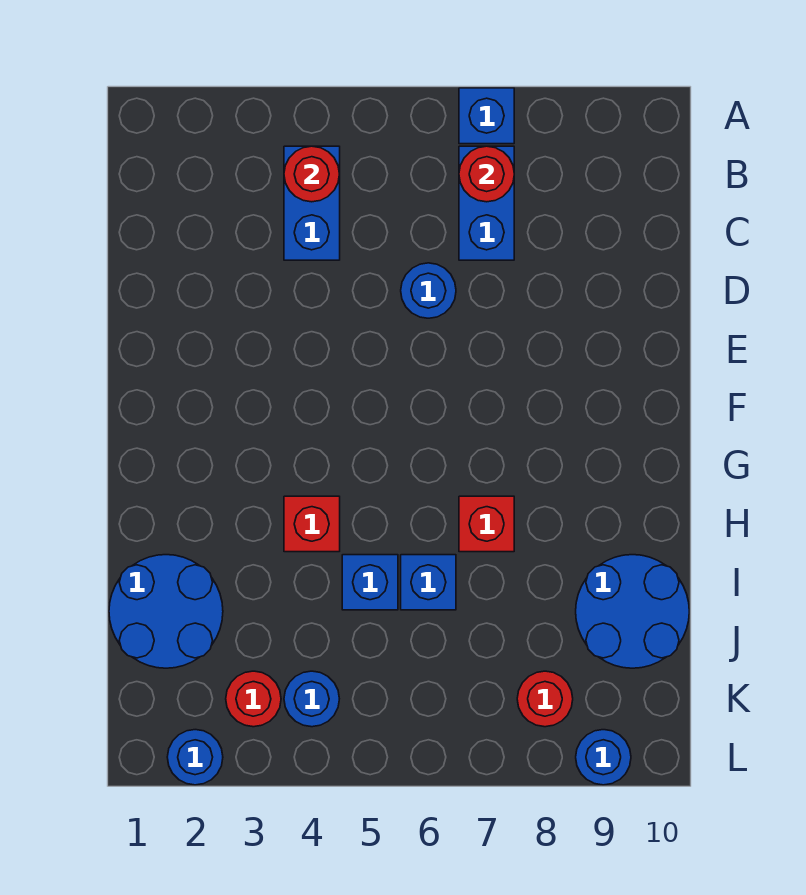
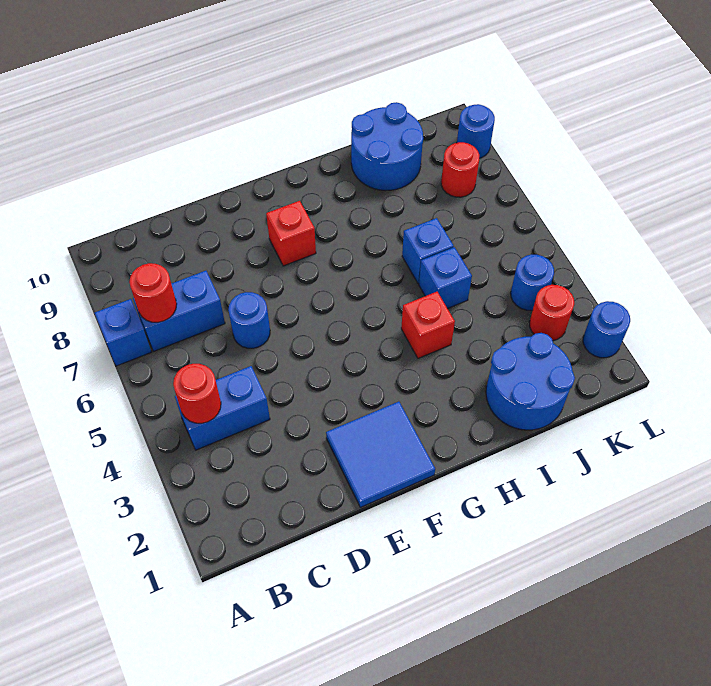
none -> blue 2x2 tile [326,402,435,507]
red 1x1 brick [459,496,514,552] -> red 1x1 brick moved to [266,201,316,266]

